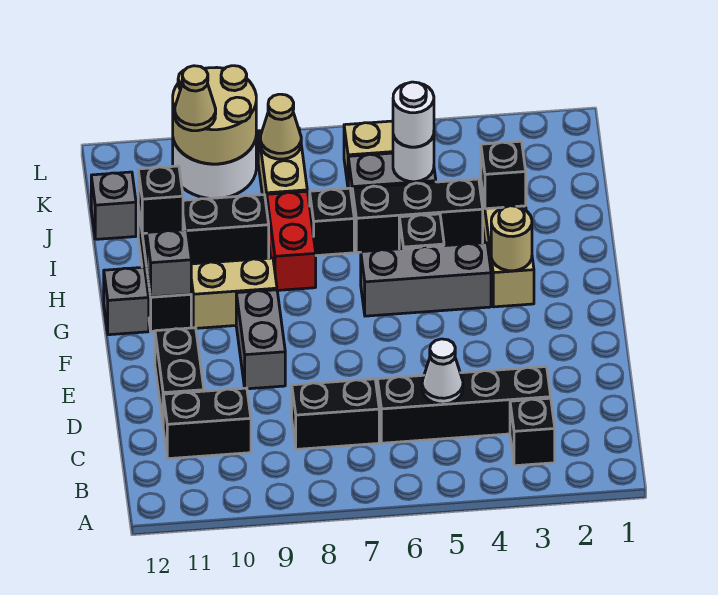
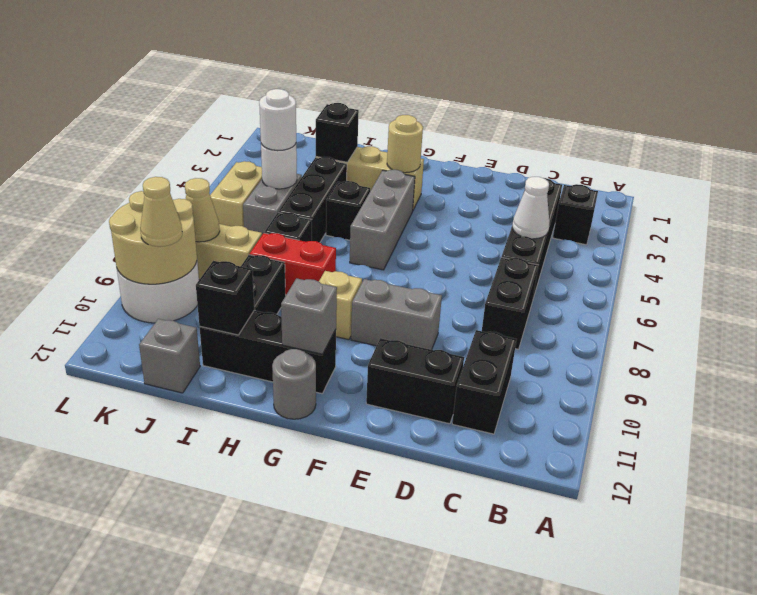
tan 1x2 brick [191,258,277,328] -> tan 1x1 brick [319,271,362,340]
grey 1x1 brick [104,267,149,335] -> grey 1x1 round brick [272,349,316,419]

